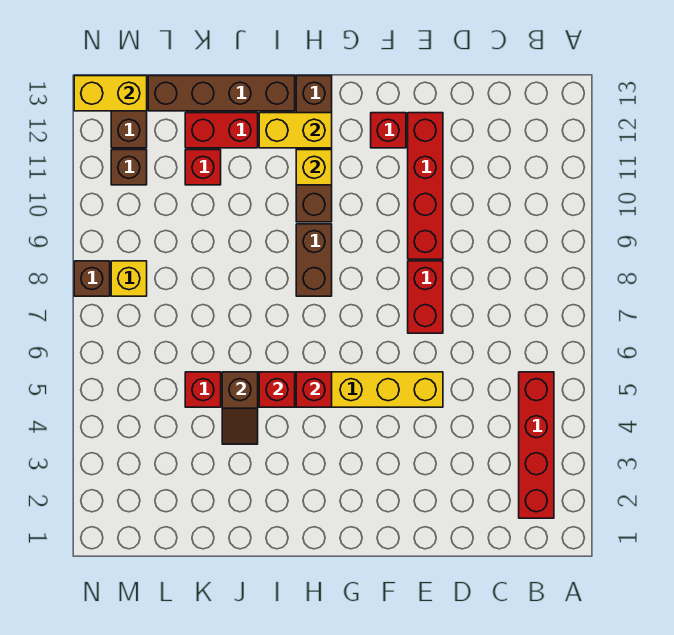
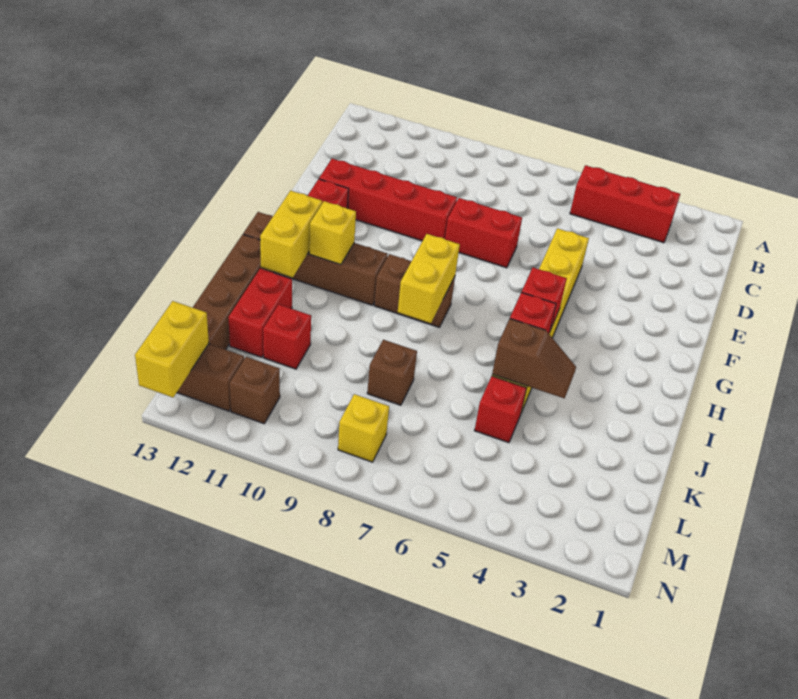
red 1x4 brick [519,372,554,518] -> red 1x3 brick [570,165,680,243]
none -> yellow 1x2 brick [398,234,460,323]
brown 1x1 brick [74,261,110,296] -> brown 1x1 brick moved to [367,340,417,405]

